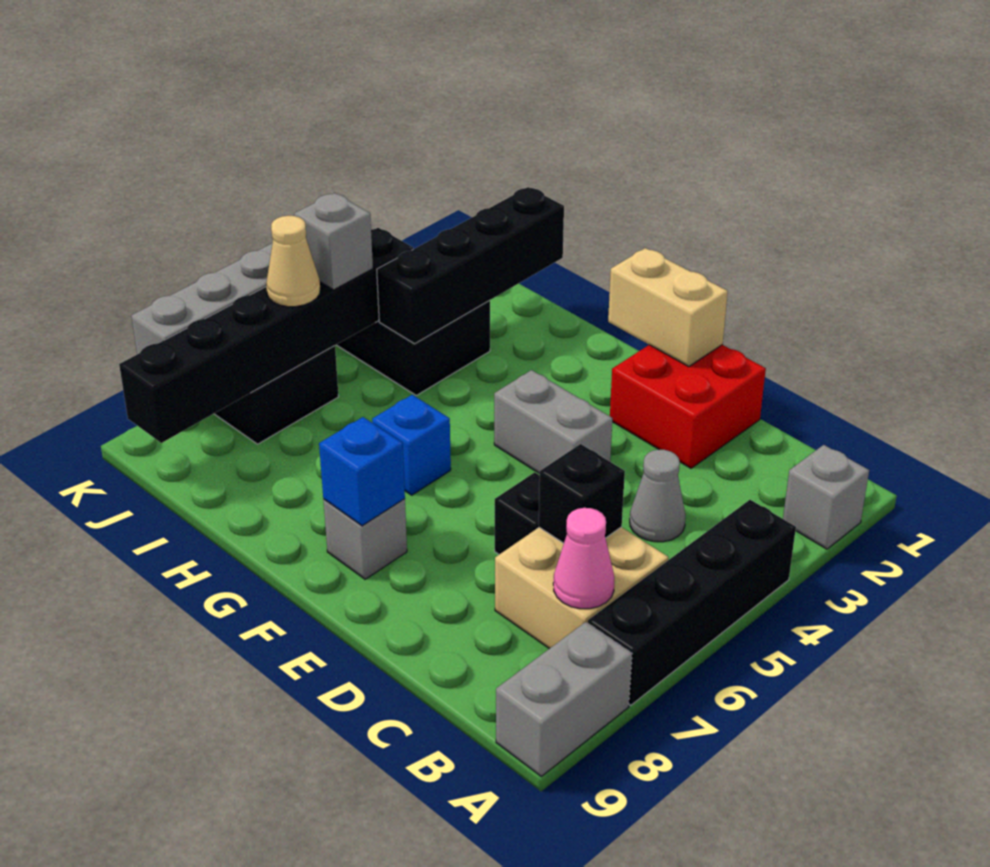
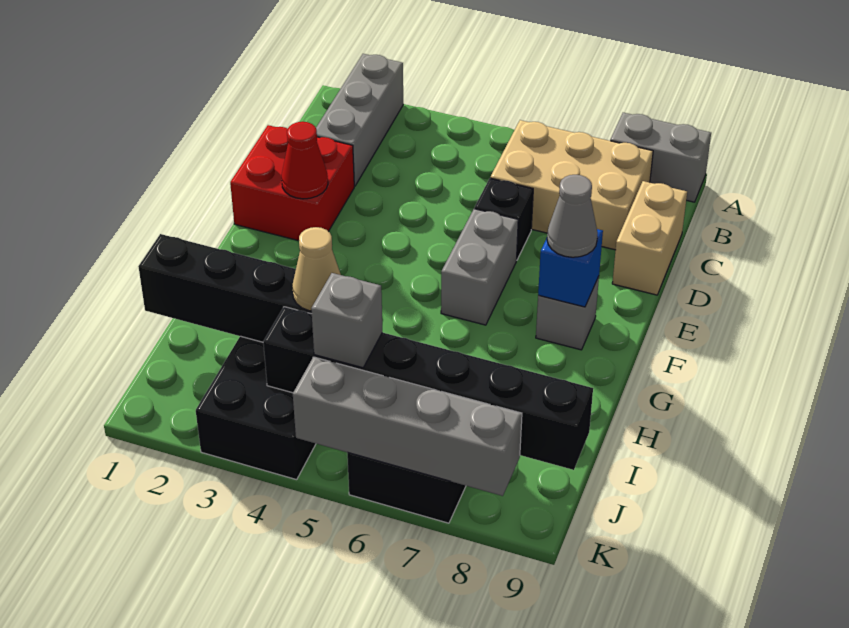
grey 1x1 brick [783,445,869,549] -> grey 1x3 brick [316,54,403,186]
black 1x4 brick [588,500,796,705] -> none
tan 2x2 brick [495,527,668,649] -> tan 2x3 brick [490,120,653,250]
pink 1x1 cone [553,508,615,609] -> none
grey 1x1 cone [630,450,686,542] -> grey 1x1 cone moved to [547,175,598,257]
black 1x1 brick [539,444,625,543] -> none
tan 1x2 brick [608,248,728,367] -> tan 1x2 brick moved to [612,181,687,295]
none -> red 1x1 cone [282,122,328,199]
grey 1x2 brick [494,370,612,474] -> grey 1x2 brick moved to [441,209,518,325]
blue 1x1 brick [372,395,451,495] -> none
tan 1x1 cone [266,216,320,307] -> tan 1x1 cone moved to [292,227,341,311]

